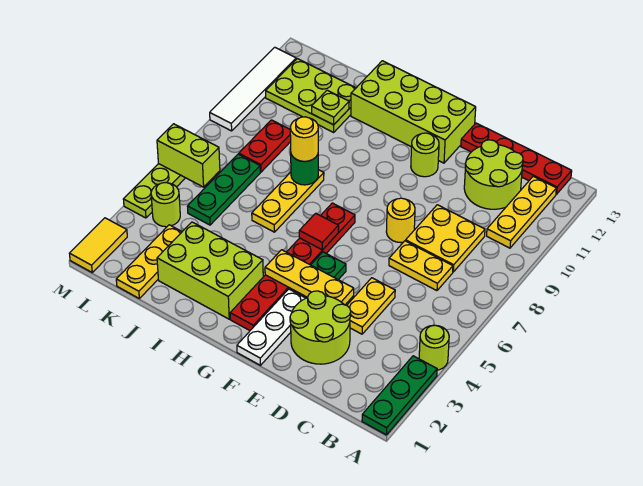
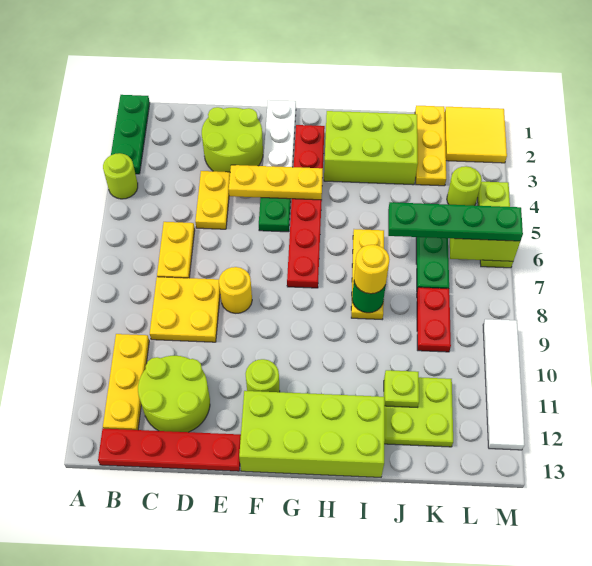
yellow 1x2 plate [389,241,453,291] -> yellow 1x2 plate turned to [157,222,195,278]
red 1x1 tile [299,213,339,250] -> none
none -> green 1x4 plate [388,202,523,241]
lime 2x3 plate [266,59,356,132] -> lime 2x2 plate [384,377,453,447]
yellow 1x2 tile [69,218,127,272] -> yellow 2x2 tile [445,107,507,163]

